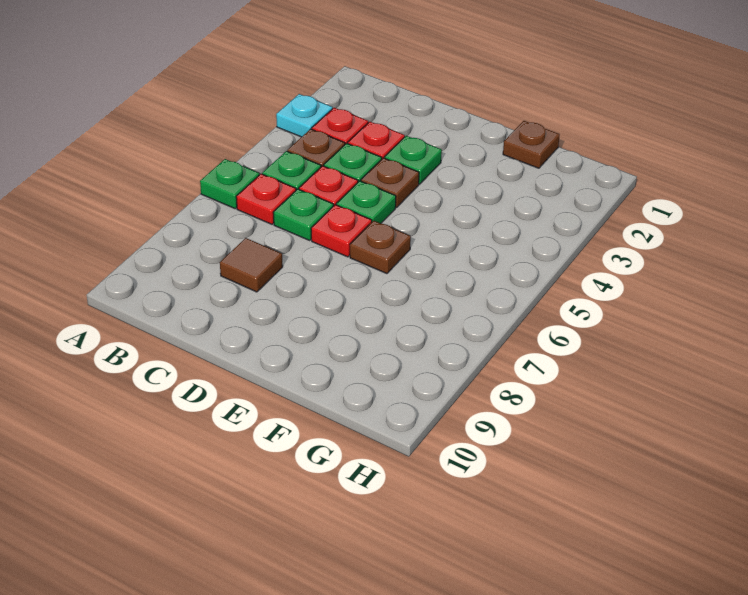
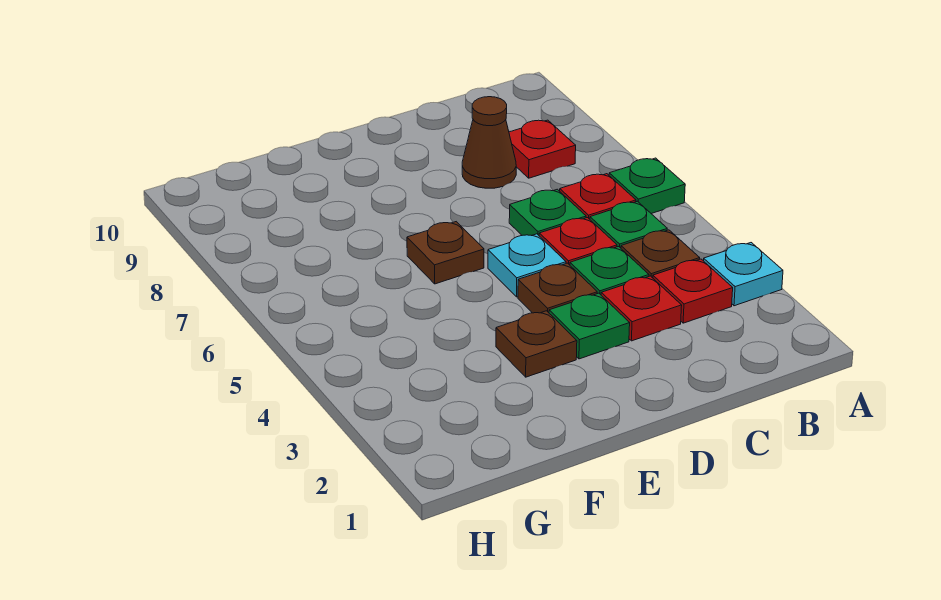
brown 1x1 tile [220,238,283,292] -> brown 1x1 cone [462,97,516,188]
green 1x1 plate [337,181,396,224] -> cyan 1x1 plate [488,234,566,297]
red 1x1 plate [311,205,372,257] -> red 1x1 plate moved to [509,120,576,178]
brown 1x1 plate [503,121,560,168] -> brown 1x1 plate moved to [496,311,577,377]

